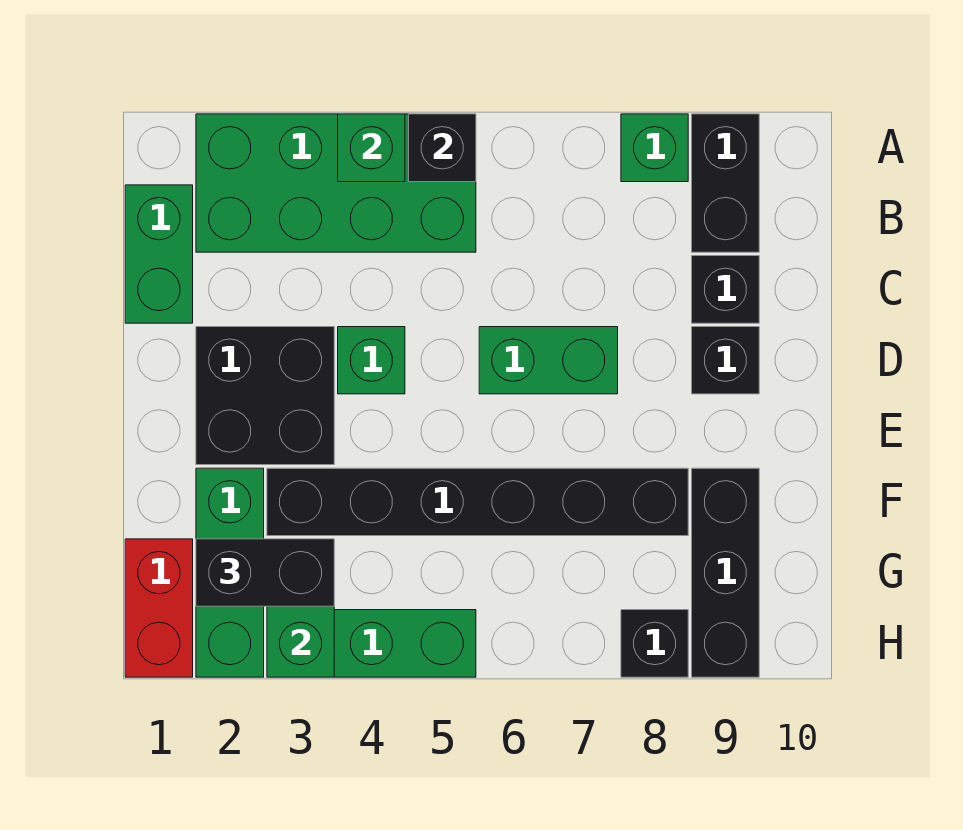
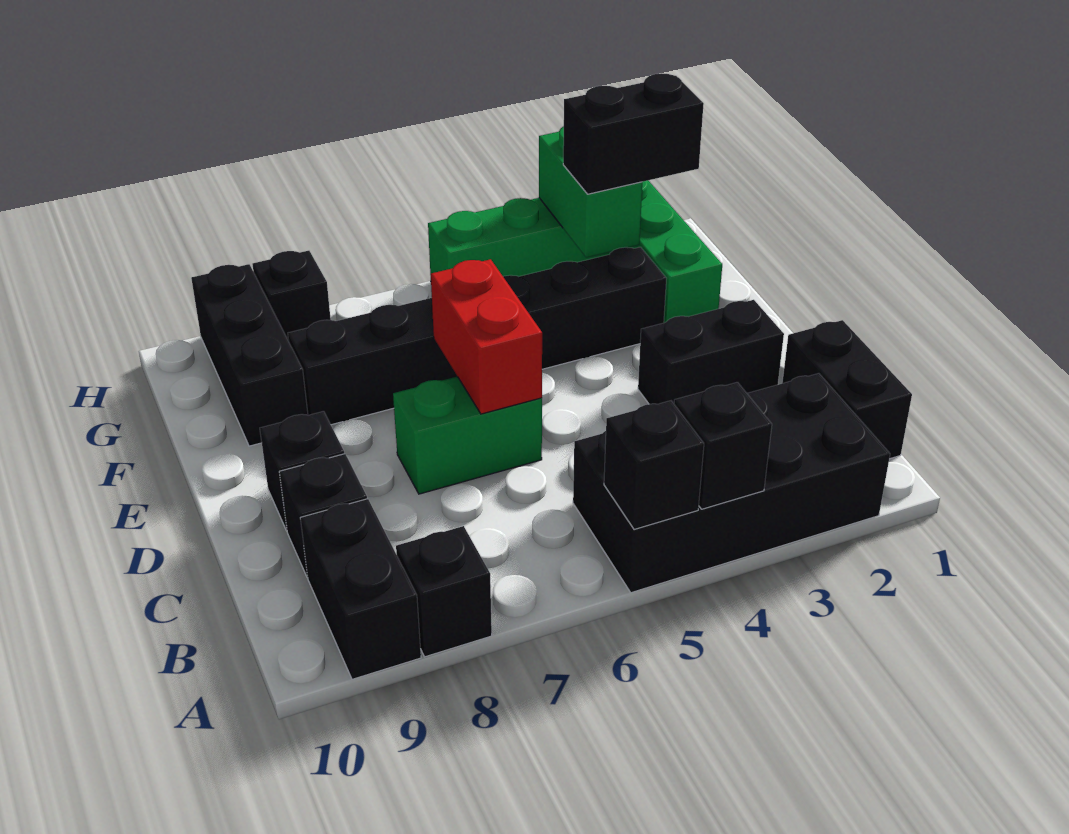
green 2x4 brick [196,114,476,252] -> black 2x4 brick [573,373,890,593]
green 1x1 brick [338,114,405,182] -> black 1x1 brick [674,382,772,509]
green 1x1 brick [621,114,688,182] -> black 1x1 brick [396,526,492,657]
green 1x2 brick [125,185,193,323] -> black 1x2 brick [782,320,912,459]
black 2x2 brick [196,327,334,465] -> black 1x2 brick [638,300,784,404]
green 1x1 brick [338,327,405,394] -> none
red 1x2 brick [125,539,193,677] -> red 1x2 brick moved to [431,259,542,414]

